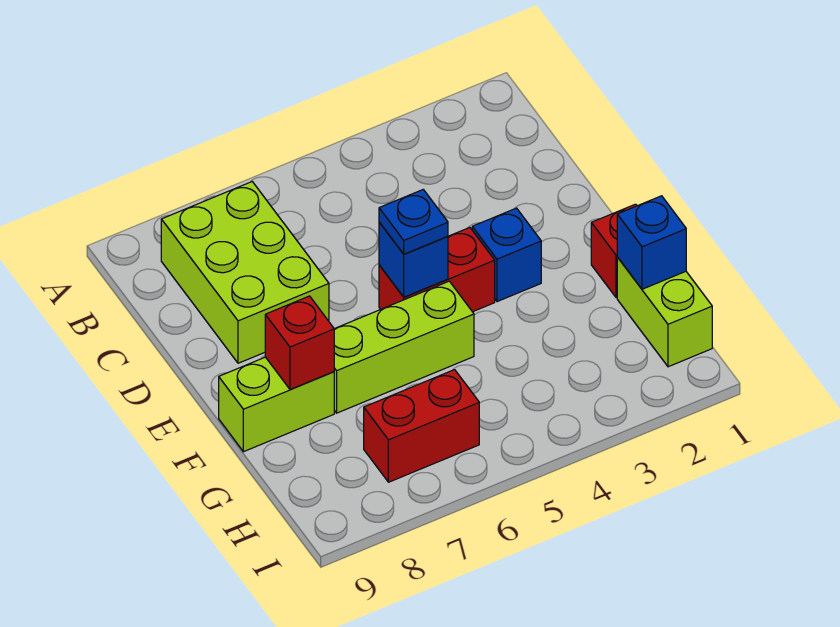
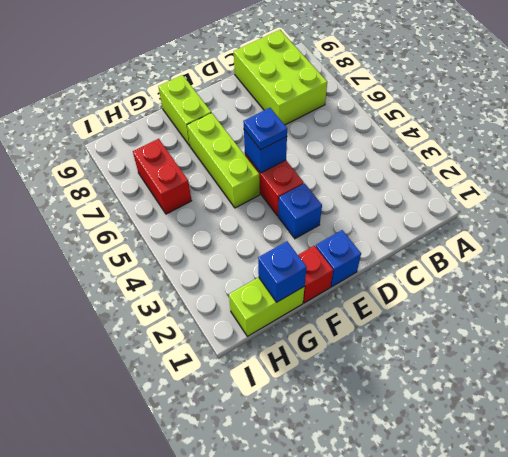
lime 2x3 brick [161,182,329,363] -> lime 2x3 brick turned to [234,30,327,125]
none -> blue 1x1 brick [316,230,361,287]
red 1x1 brick [265,296,334,389] -> none

